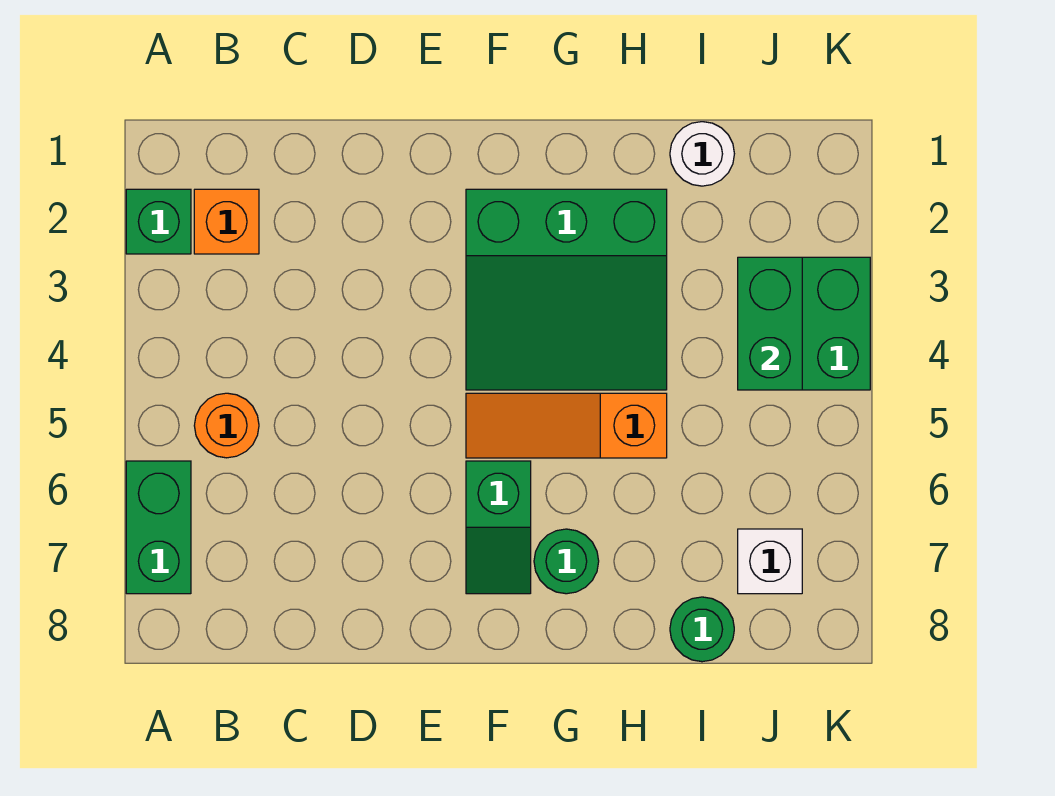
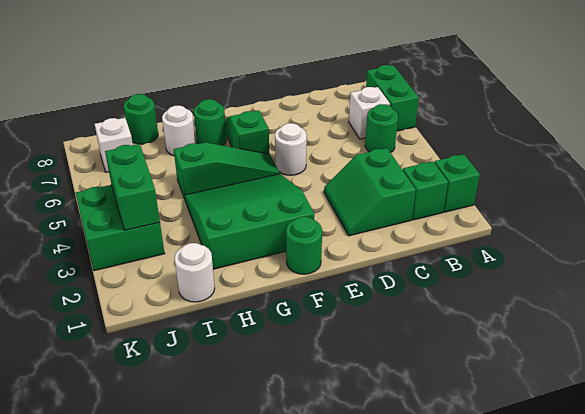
orange 1x1 brick [194,189,259,254] -> green 1x1 brick [403,161,448,220]
orange 1x1 round brick [194,393,259,458] -> green 1x1 round brick [365,104,398,153]
none -> white 1x1 brick [349,87,390,139]
none -> green 2x2 slope [324,148,416,236]
none -> white 1x1 round brick [275,123,307,175]
none -> green 1x1 round brick [286,217,322,274]
orange 1x3 slope [466,393,667,458] -> green 1x3 slope [174,142,280,199]
none -> white 1x1 round brick [162,106,196,156]

